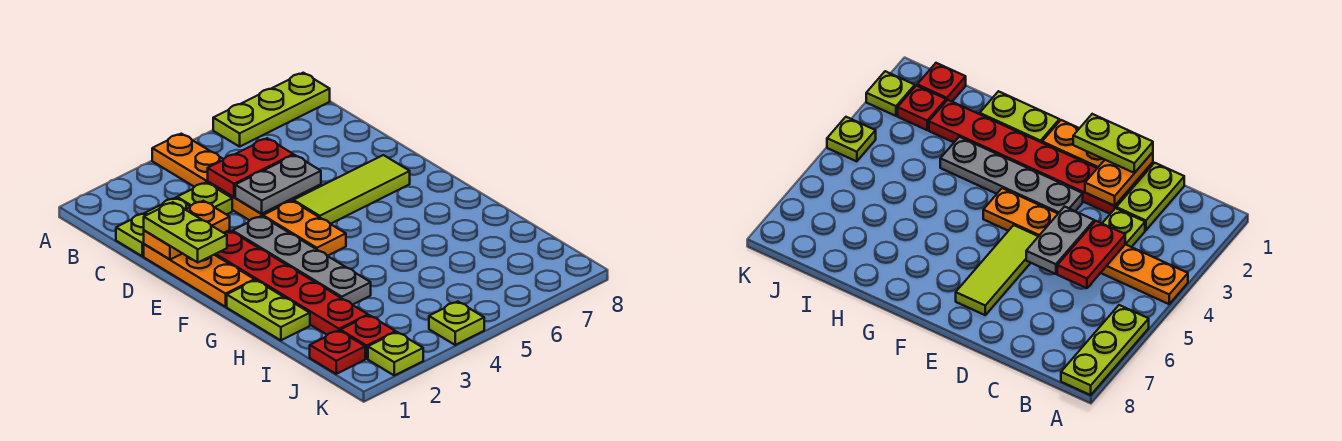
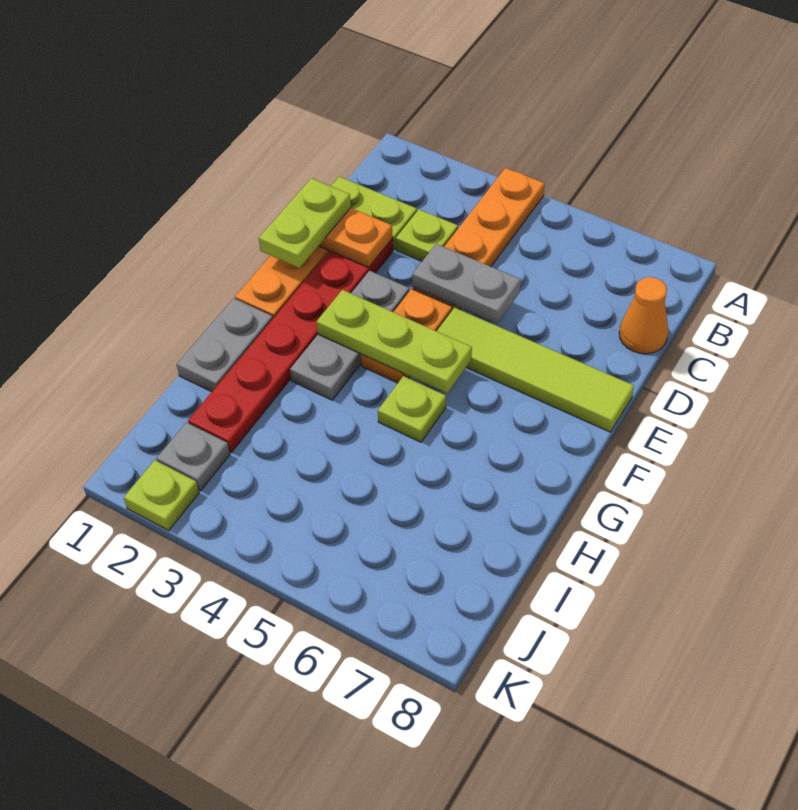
lime 1x3 plate [213,73,330,147] -> lime 1x3 plate moved to [316,290,472,393]
red 1x2 plate [208,138,293,197] -> none
none -> orange 1x1 cone [619,277,668,354]
grey 1x4 plate [232,216,371,305] -> grey 1x3 plate [290,271,409,400]
lime 1x3 tile [293,155,410,224] -> lime 1x4 tile [437,308,634,432]
lime 1x2 plate [227,280,310,340] -> grey 1x2 plate [177,298,273,392]
red 1x1 plate [310,331,365,374] -> none
red 1x1 plate [340,315,396,359] -> grey 1x1 plate [156,423,230,491]
lime 1x1 plate [429,302,484,345] -> lime 1x1 plate moved to [378,376,446,442]

